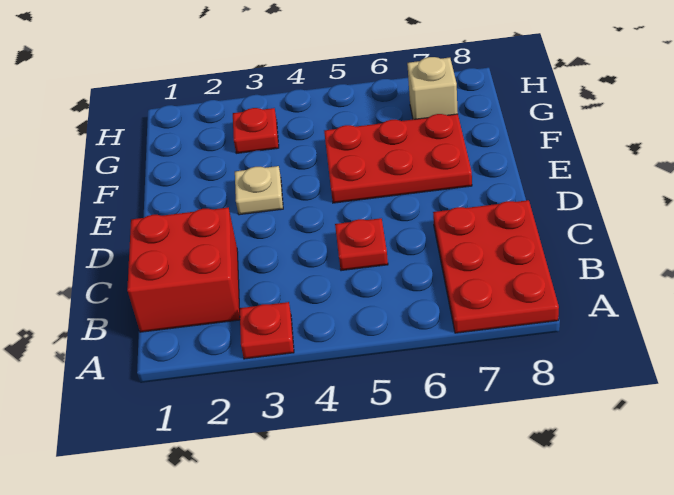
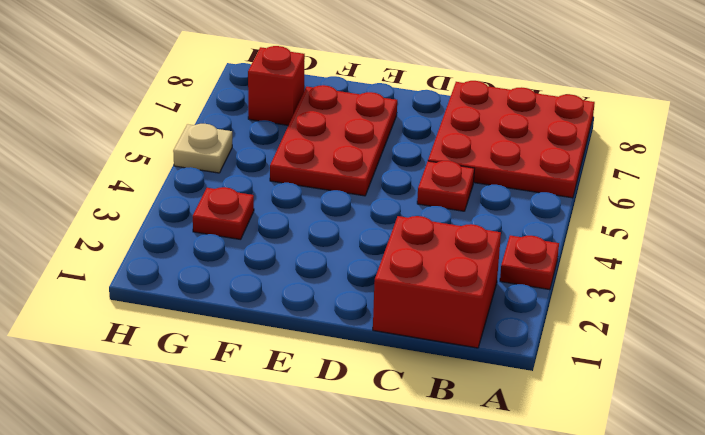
red 2x3 plate [433,200,559,333] -> red 3x3 plate [428,81,595,198]
tan 1x1 plate [235,166,283,215] -> tan 1x1 plate moved to [173,124,232,173]
tan 1x1 brick [407,57,458,119] -> red 1x1 brick [248,46,305,125]

